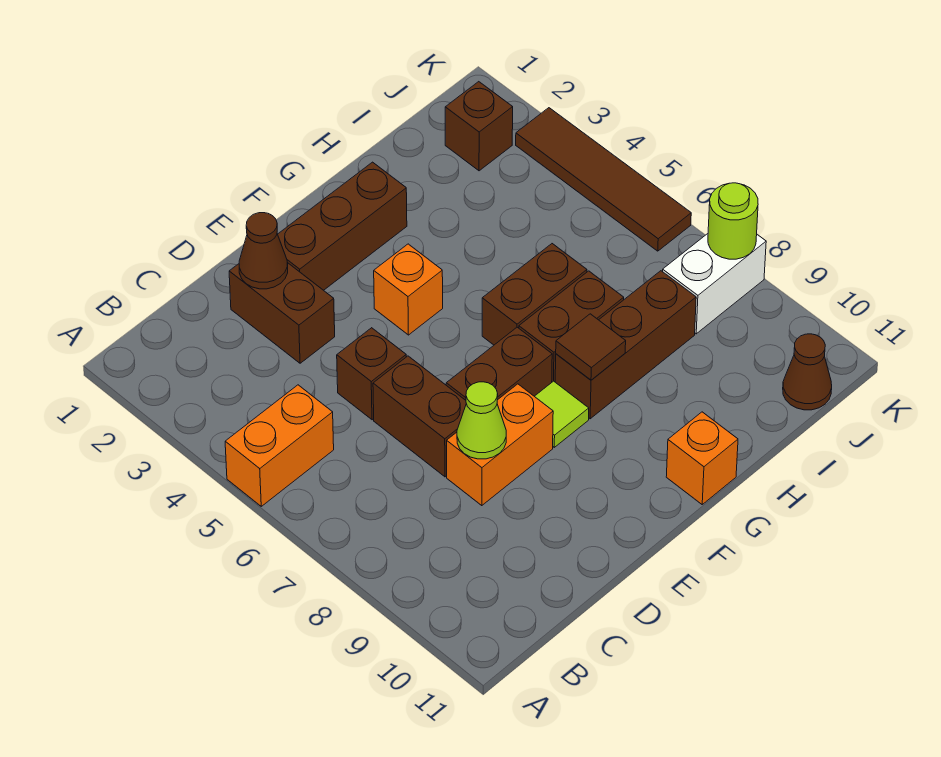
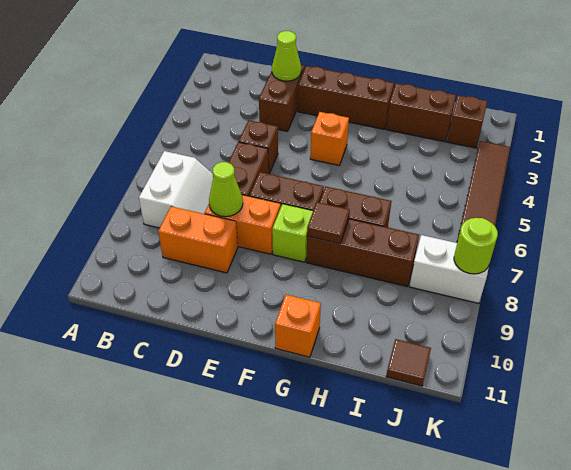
orange 1x2 brick [225,385,334,506] -> orange 1x2 brick moved to [158,206,238,273]
none -> white 2x2 slope [139,151,213,228]
brown 1x1 cone [239,213,288,289] -> lime 1x1 cone [272,31,301,81]
lime 1x1 tile [535,381,589,447] -> lime 1x1 brick [272,204,313,262]
brown 1x2 brick [482,244,587,345] -> brown 1x2 brick moved to [386,83,456,142]
brown 1x1 cone [783,334,832,410] -> brown 1x1 tile [386,339,431,386]

